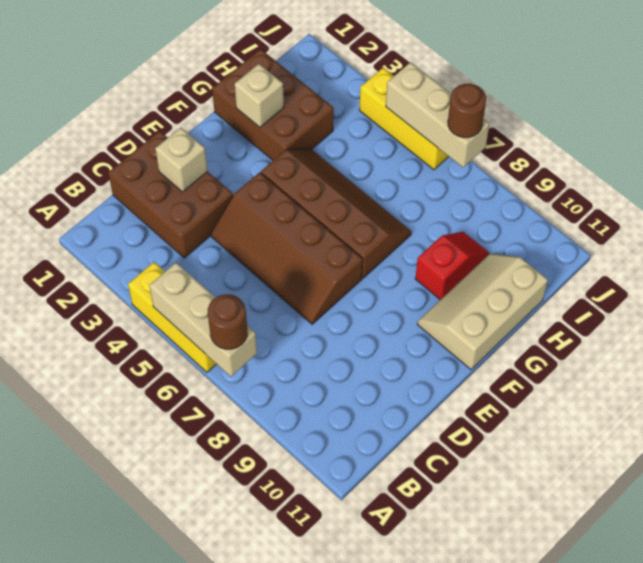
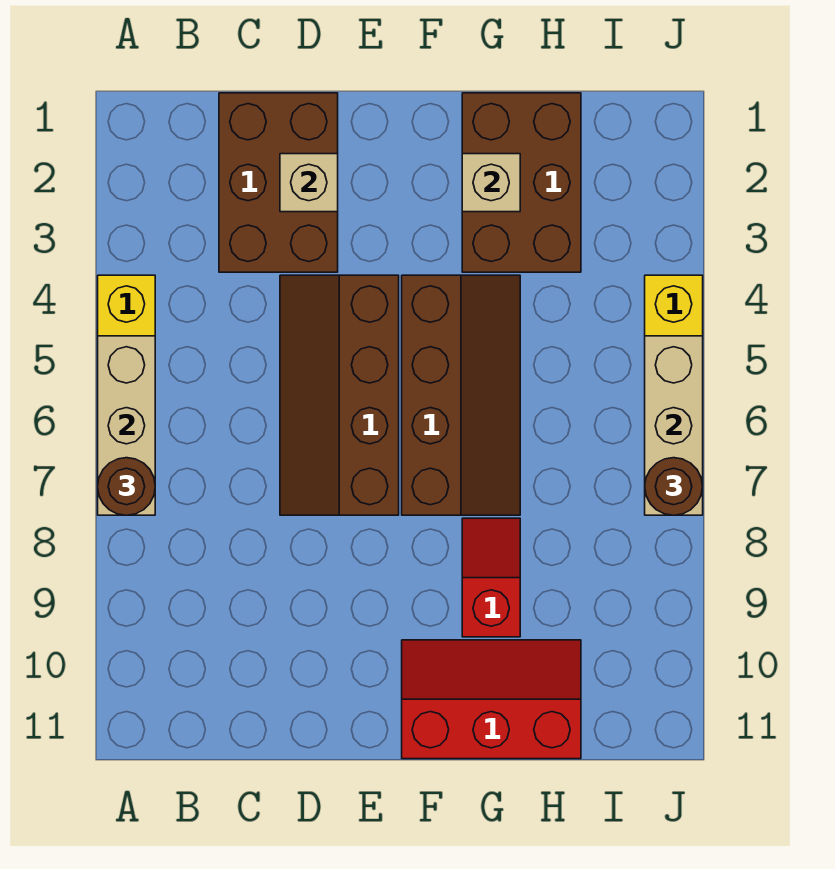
tan 2x3 slope [417,253,548,370] -> red 2x3 slope [402,640,581,759]
red 1x2 slope [415,232,489,300] -> red 1x2 slope turned to [462,518,520,637]

